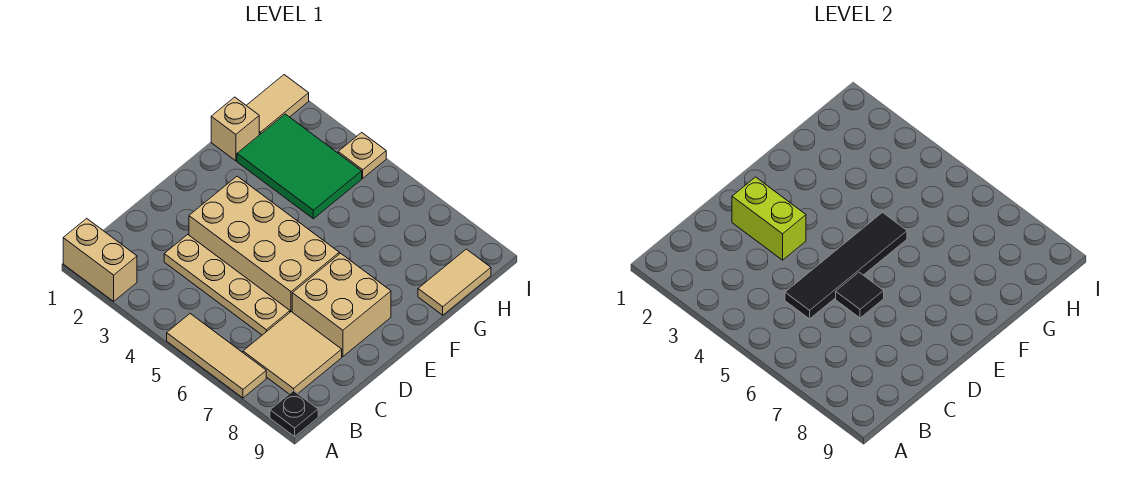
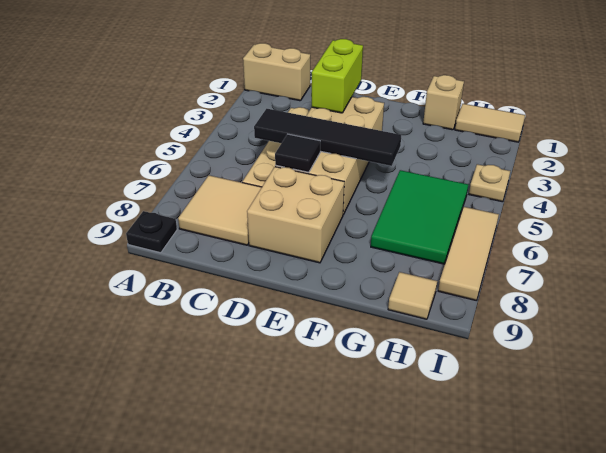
tan 1x2 brick [63,218,137,301] -> tan 1x2 brick turned to [243,43,310,101]
tan 1x3 tile [167,314,266,398] -> tan 1x3 tile moved to [438,207,499,301]
green 2x3 tile [237,114,362,219] -> green 2x3 tile moved to [371,170,468,264]
tan 1x2 tile [418,249,491,315] -> tan 1x1 tile [388,272,437,319]

